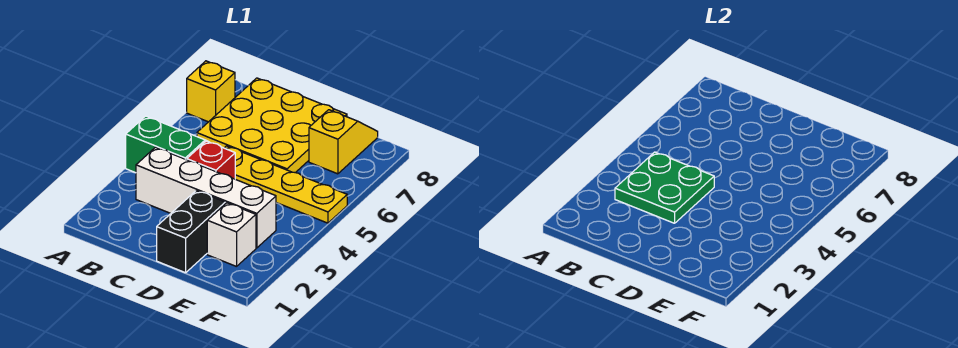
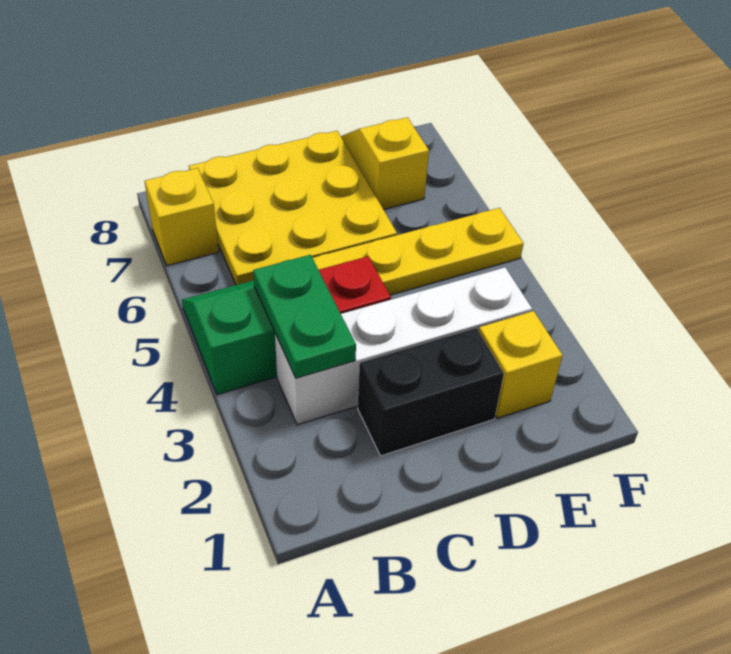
green 2x2 plate [615,152,714,223] -> green 1x2 plate [253,255,356,378]
black 1x2 brick [157,190,225,273] -> black 1x2 brick turned to [358,328,504,456]
white 1x1 brick [207,203,256,267] -> yellow 1x1 brick [479,311,563,418]

